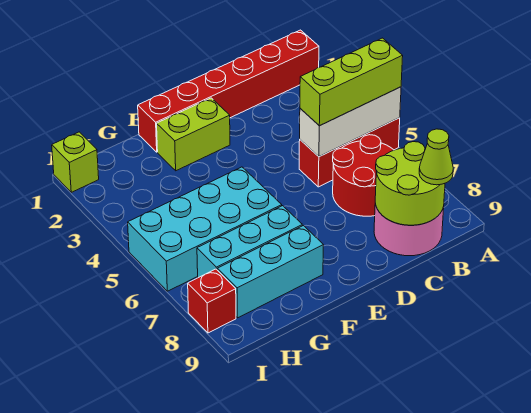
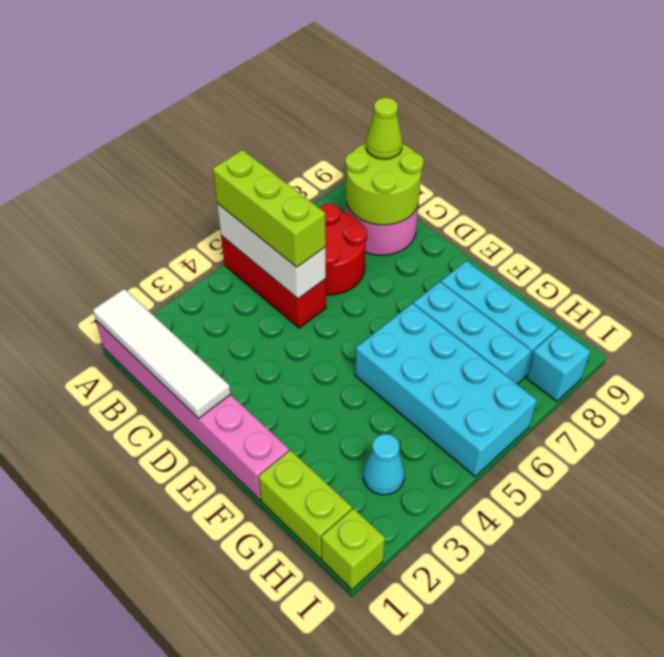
red 1x6 brick [138,30,319,152] -> pink 1x6 brick [96,321,289,500]
none -> white 1x4 tile [93,289,230,418]
lime 1x2 brick [157,98,230,171] -> lime 1x2 brick moved to [258,450,352,559]
none -> cyan 1x1 cone [363,434,404,495]
red 1x1 brick [188,269,236,333] -> cyan 1x1 brick [527,329,590,401]

